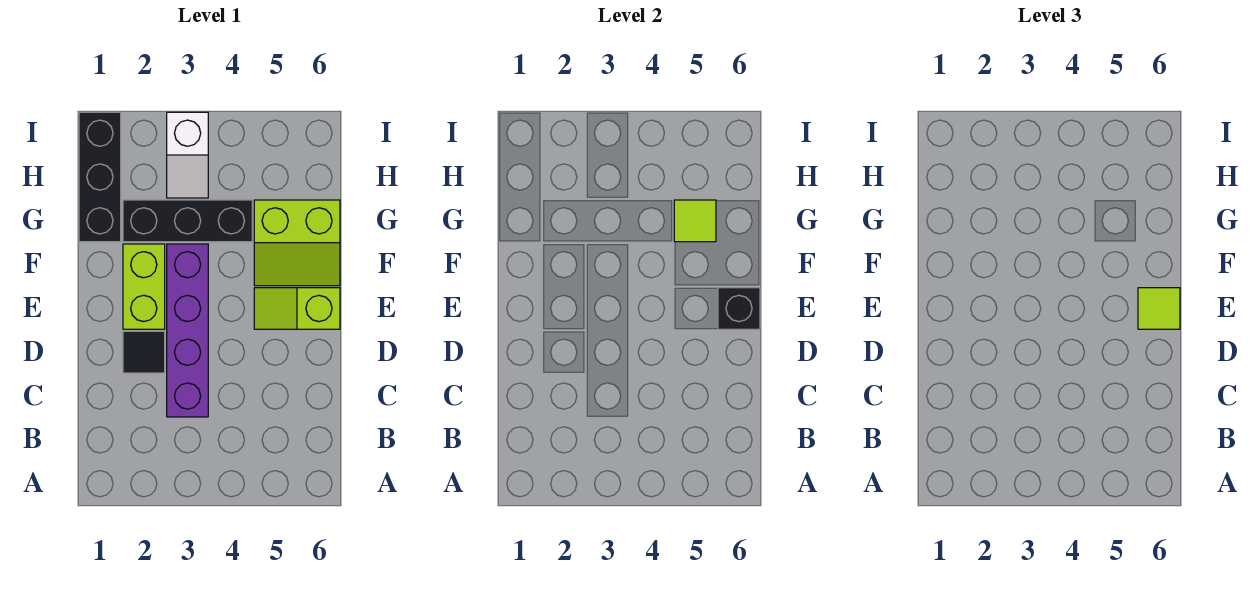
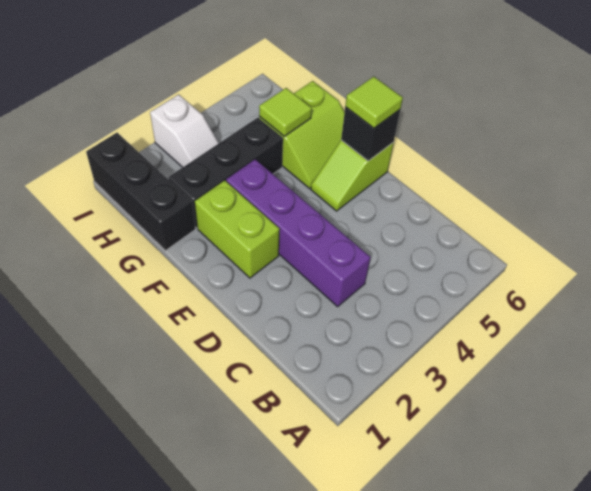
black 1x1 tile [123,331,165,373] -> none

